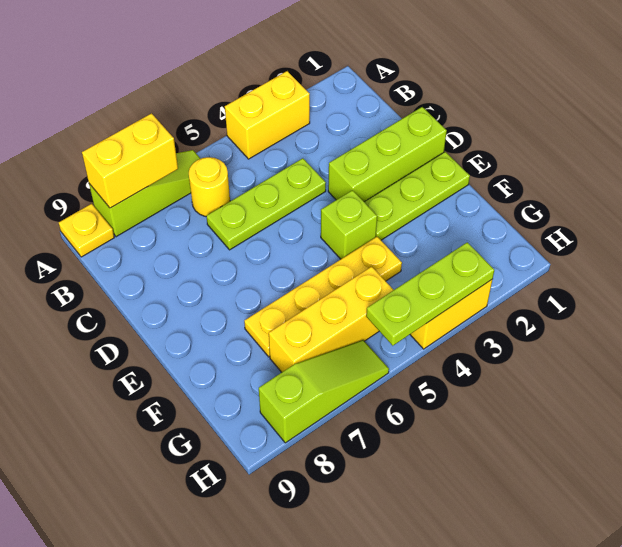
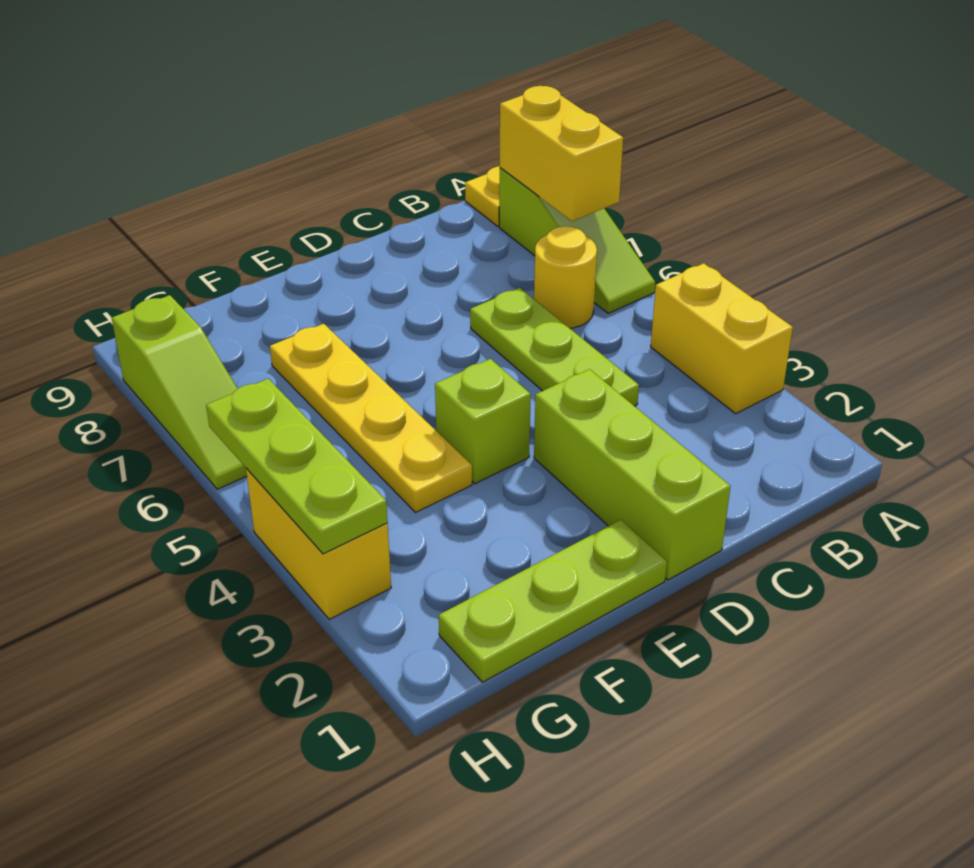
lime 1x3 plate [365,152,470,240] -> lime 1x3 plate turned to [439,520,667,682]
yellow 1x3 brick [269,267,393,372] -> none

